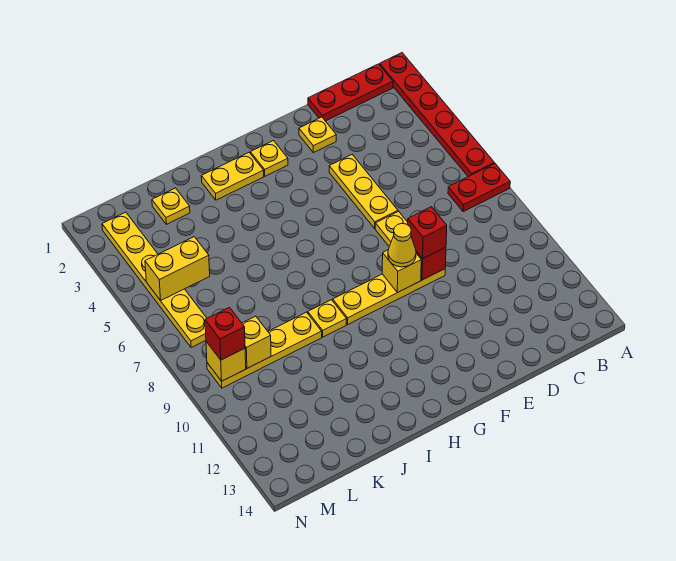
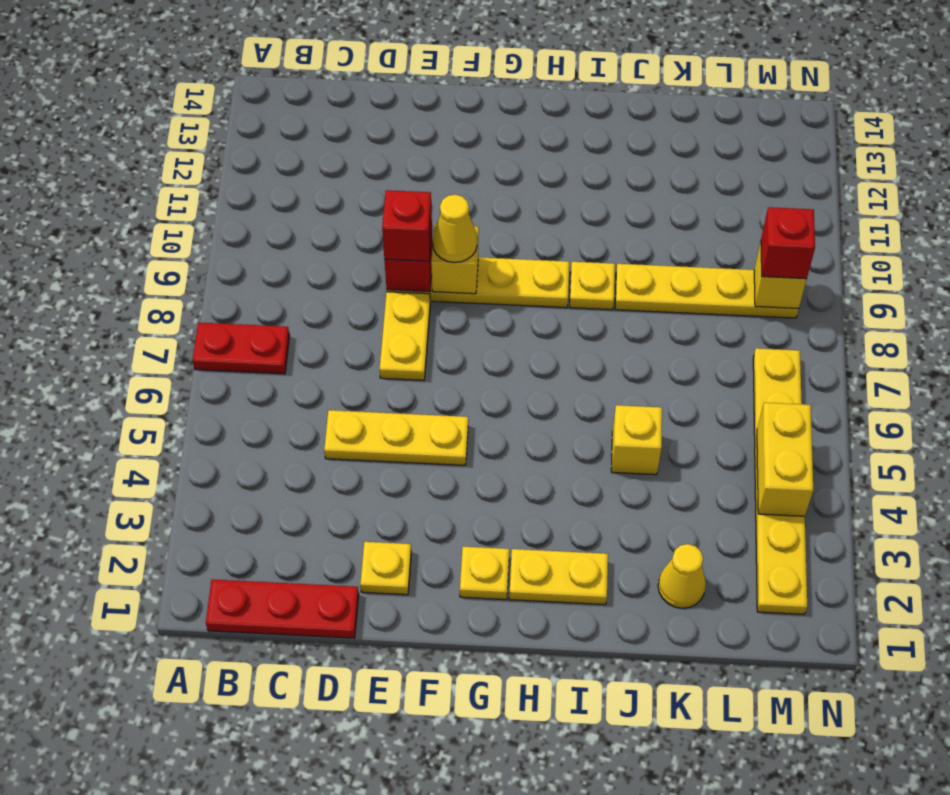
red 1x6 plate [380,53,494,177] -> none
yellow 1x3 plate [329,155,398,228] -> yellow 1x3 plate turned to [324,410,468,465]
yellow 1x1 plate [152,188,190,224] -> yellow 1x1 cone [658,544,706,608]
yellow 1x2 brick [145,237,210,301] -> yellow 1x2 brick turned to [757,403,813,516]
yellow 1x1 brick [242,316,271,368] -> yellow 1x1 brick moved to [611,405,662,475]

